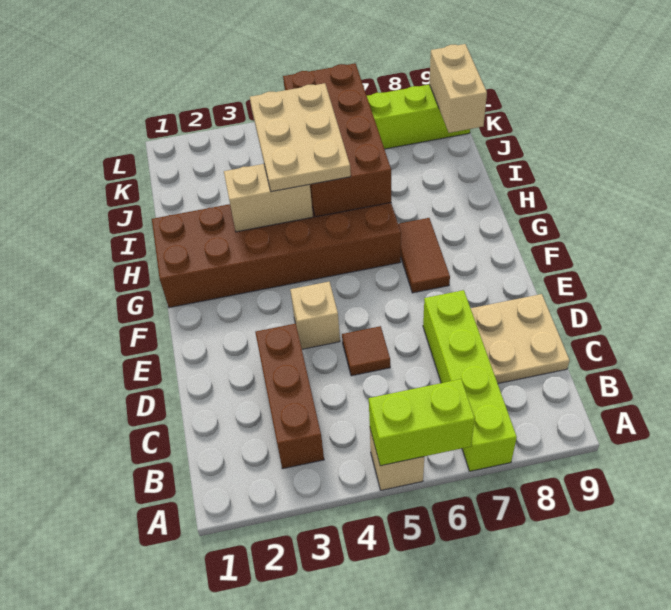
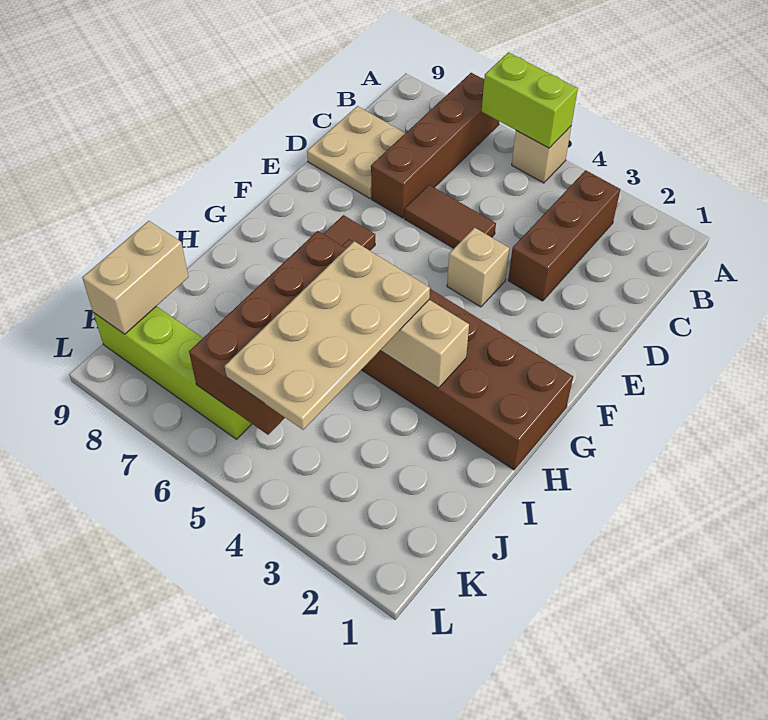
lime 1x4 brick [423,290,517,471] -> brown 1x4 brick [371,73,499,218]
brown 1x1 tile [342,326,390,376] -> brown 1x2 tile [404,185,496,248]
tan 2x3 plate [250,83,351,192] -> tan 2x4 plate [225,241,430,430]

